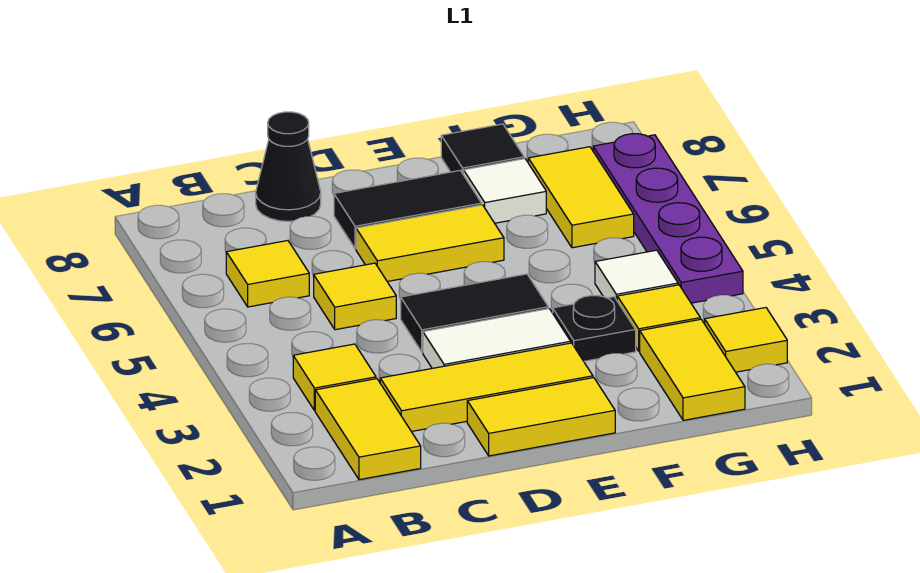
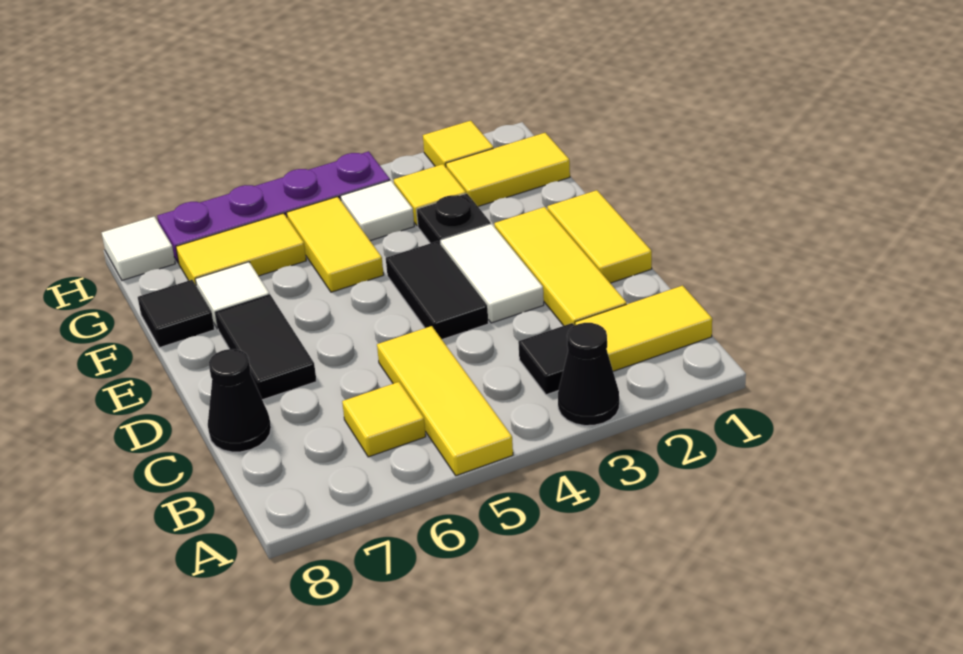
none -> black 1x1 cone [558,323,619,426]
yellow 1x1 tile [293,344,376,411] -> black 1x1 tile [518,323,574,395]
yellow 1x1 tile [314,263,396,330] -> yellow 1x3 tile [377,326,513,476]
yellow 1x2 tile [356,205,504,282] -> yellow 1x2 tile moved to [287,197,384,292]
none -> white 1x1 tile [102,217,175,280]

